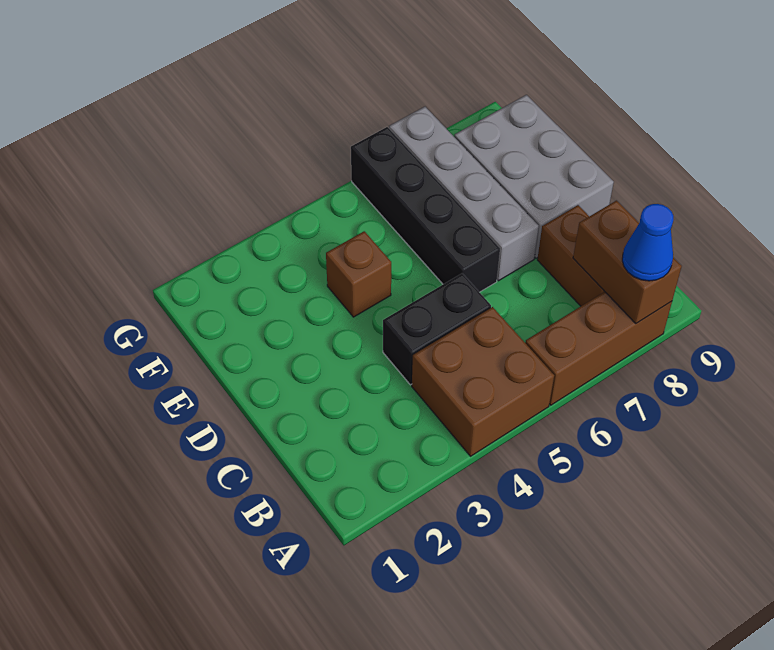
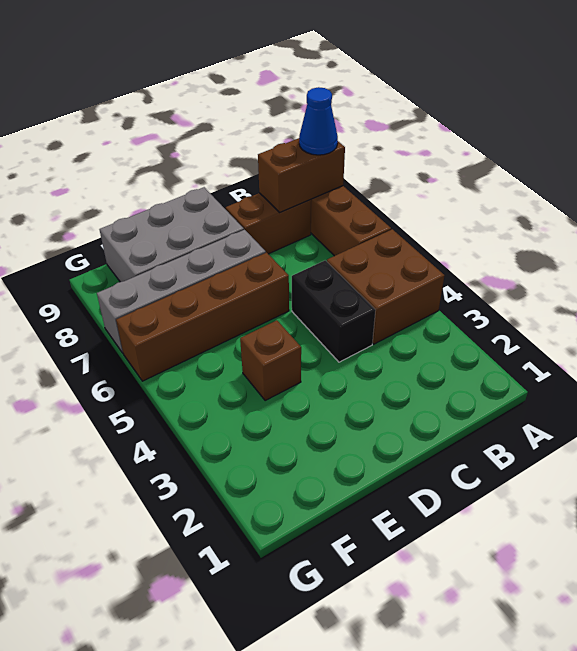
black 1x4 brick [351,127,500,292] -> brown 1x4 brick [116,252,289,381]

